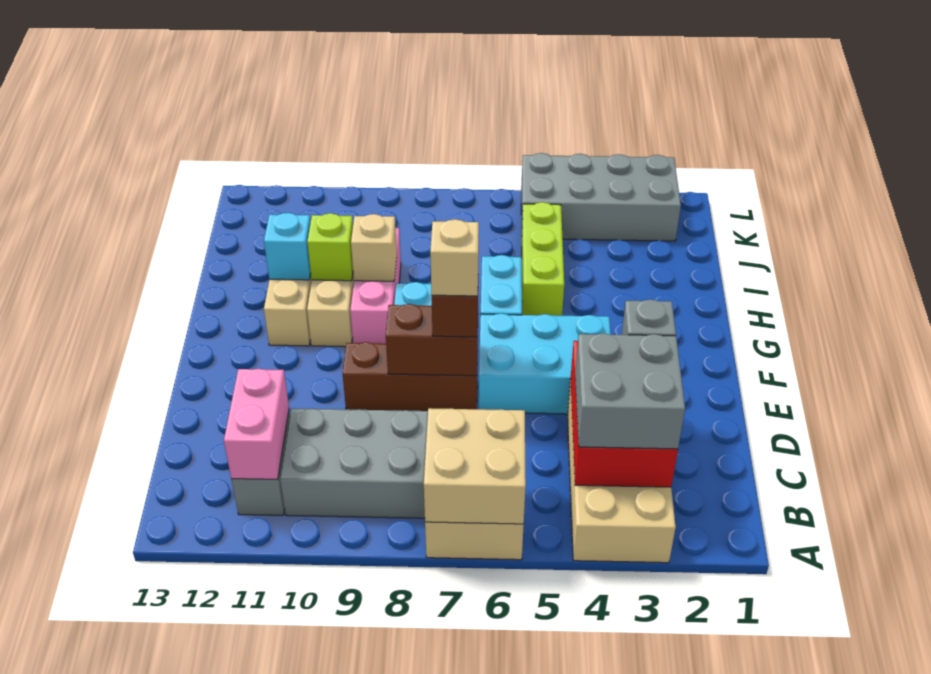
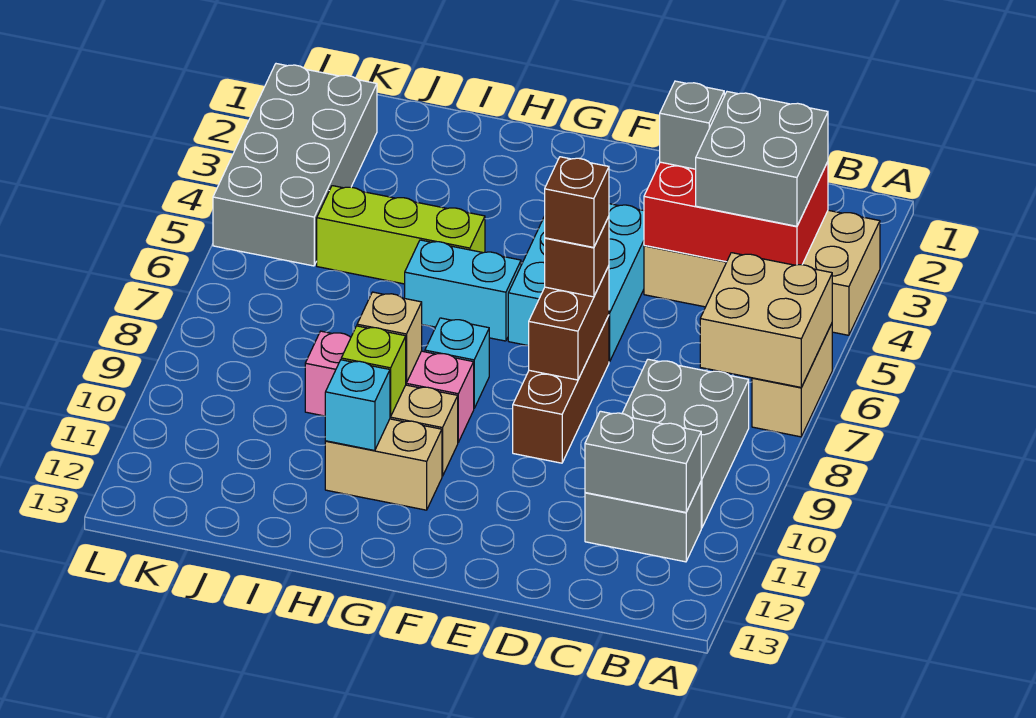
pink 1x2 brick [224,369,289,479] -> grey 1x2 brick [585,411,701,512]
tan 1x1 brick [430,219,479,296] -> brown 1x1 brick [545,157,609,247]

